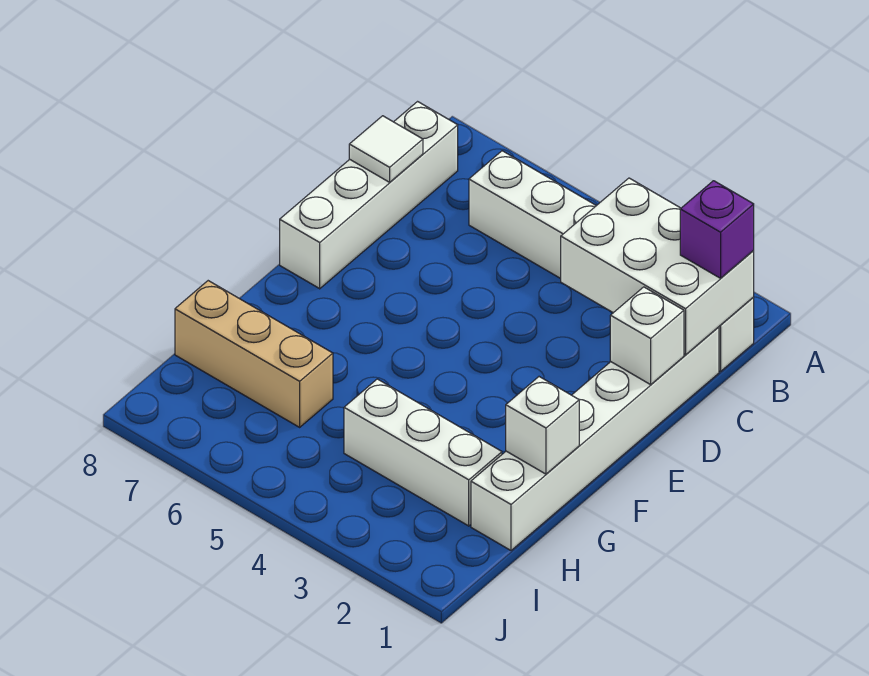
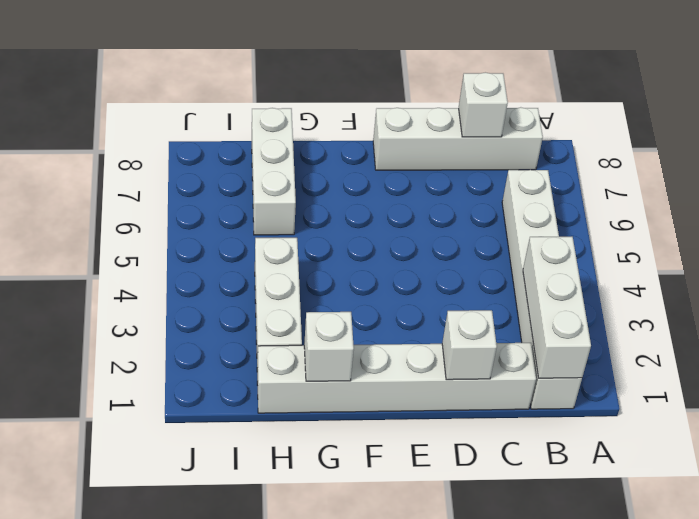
white 2x3 brick [561,178,754,355] -> white 1x3 brick [523,236,591,378]
purple 1x1 brick [680,181,754,278] -> none
white 1x1 tile [349,116,423,182] -> white 1x1 brick [459,72,508,137]
tan 1x3 brick [175,281,333,427] -> white 1x3 brick [252,108,296,235]

